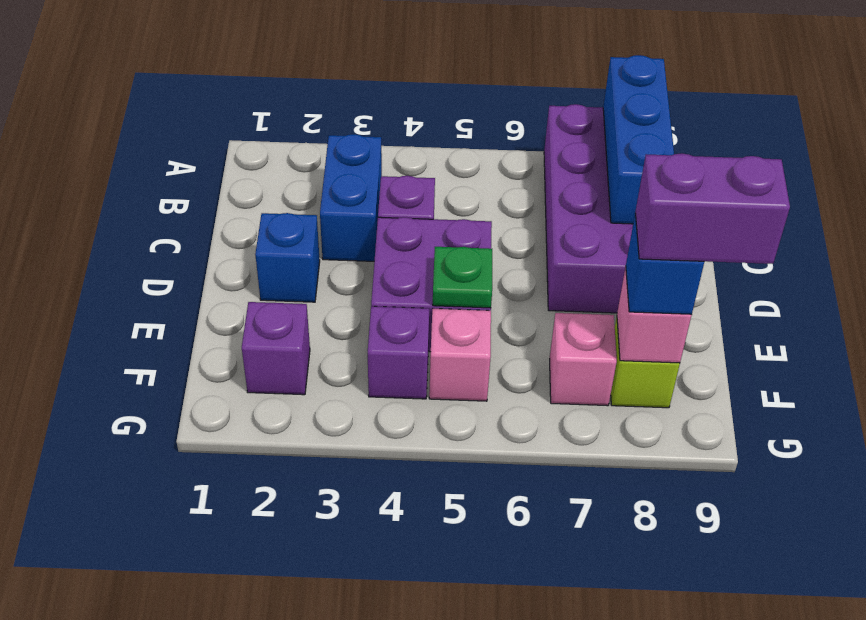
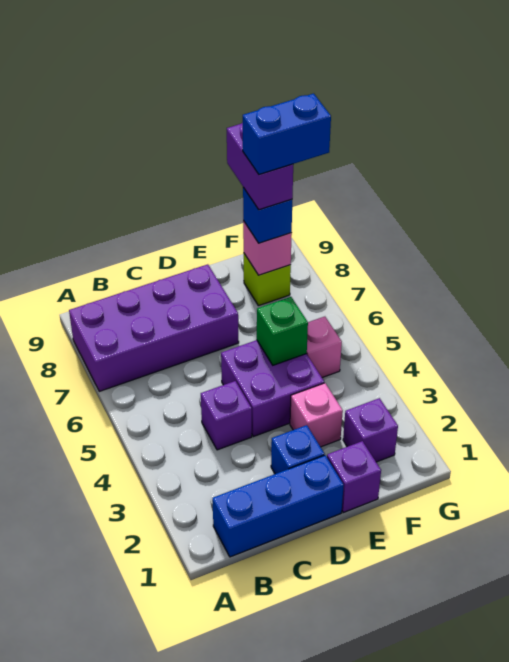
blue 1x3 brick [603,55,674,224] -> blue 1x3 brick moved to [212,455,344,557]
blue 1x2 brick [320,134,382,261] -> blue 1x2 brick moved to [243,94,331,175]
green 1x1 plate [433,247,492,308] -> green 1x1 brick [257,297,308,365]
purple 1x1 brick [368,306,429,399] -> purple 1x1 brick moved to [327,441,381,512]
pink 1x1 brick [550,313,617,406] -> pink 1x1 brick moved to [290,383,343,447]

